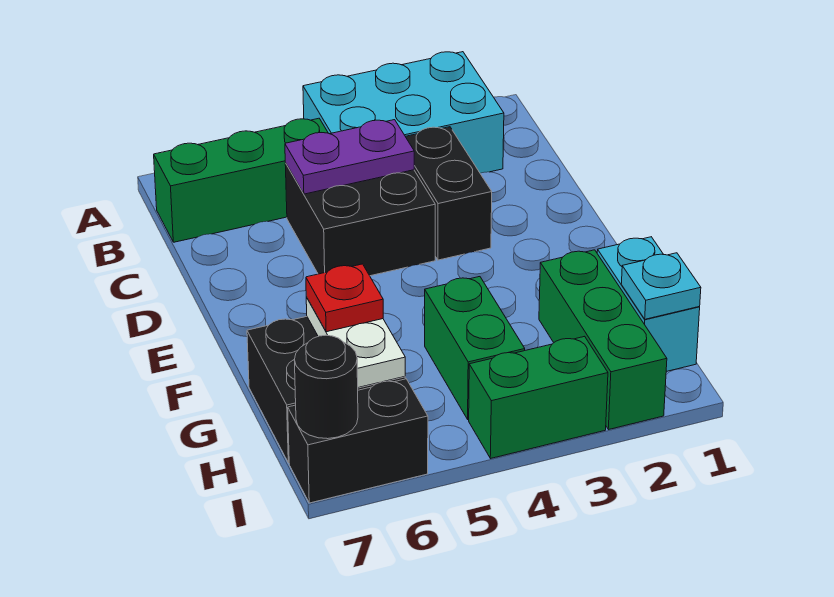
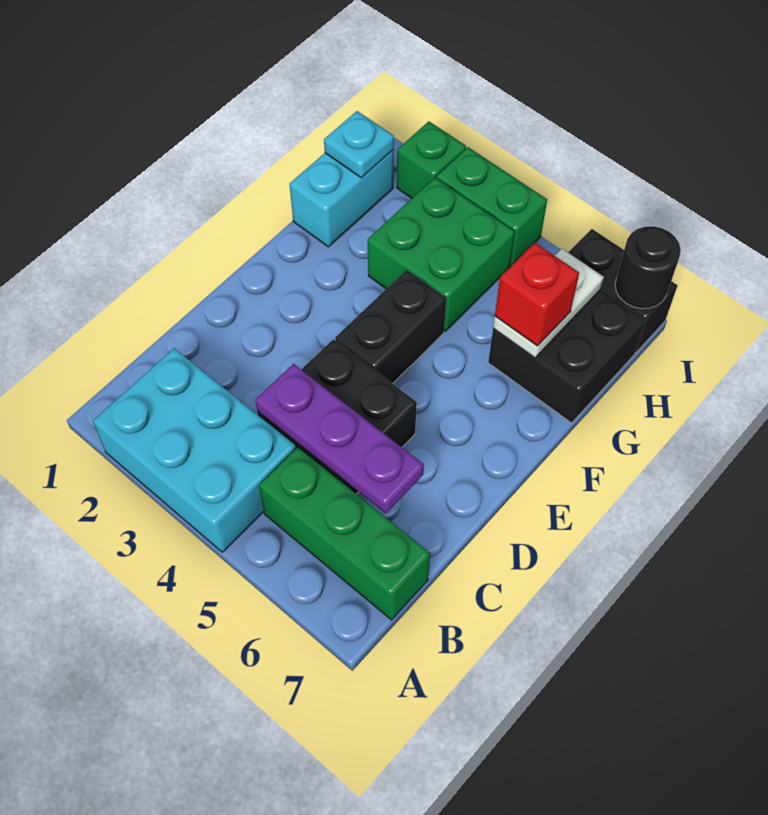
black 1x2 brick [405,127,492,260] -> black 1x2 brick moved to [335,270,446,384]
purple 1x2 plate [285,120,414,194] -> purple 1x3 plate [255,364,424,513]
green 1x3 brick [539,250,667,430] -> green 1x1 brick [397,121,466,198]
green 1x2 brick [425,277,525,419] -> green 2x2 brick [368,178,515,331]
red 1x1 plate [306,264,383,332] -> red 1x1 brick [495,243,579,346]

